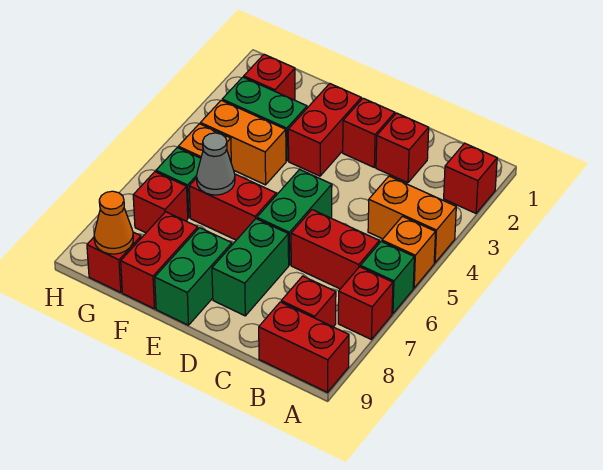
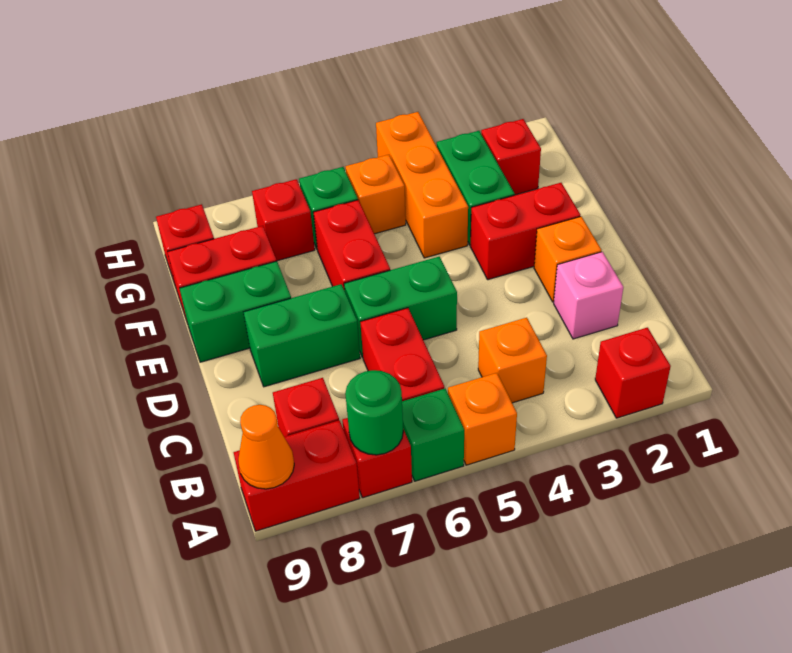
orange 1x2 brick [368,176,456,263] -> orange 1x1 brick [478,318,547,403]
none -> green 1x1 round brick [345,370,403,455]
red 1x2 brick [259,302,349,392] -> red 1x2 brick turned to [234,420,360,531]
red 1x1 brick [376,113,429,183] -> pink 1x1 brick [554,252,623,339]
red 1x1 brick [343,98,395,167] -> orange 1x1 brick [534,216,601,302]
orange 1x2 brick [200,100,286,185] -> orange 1x3 brick [376,112,468,258]
grey 1x1 cone [197,133,235,195] -> none
orange 1x1 cone [94,191,133,254] -> orange 1x1 cone moved to [238,405,294,489]

